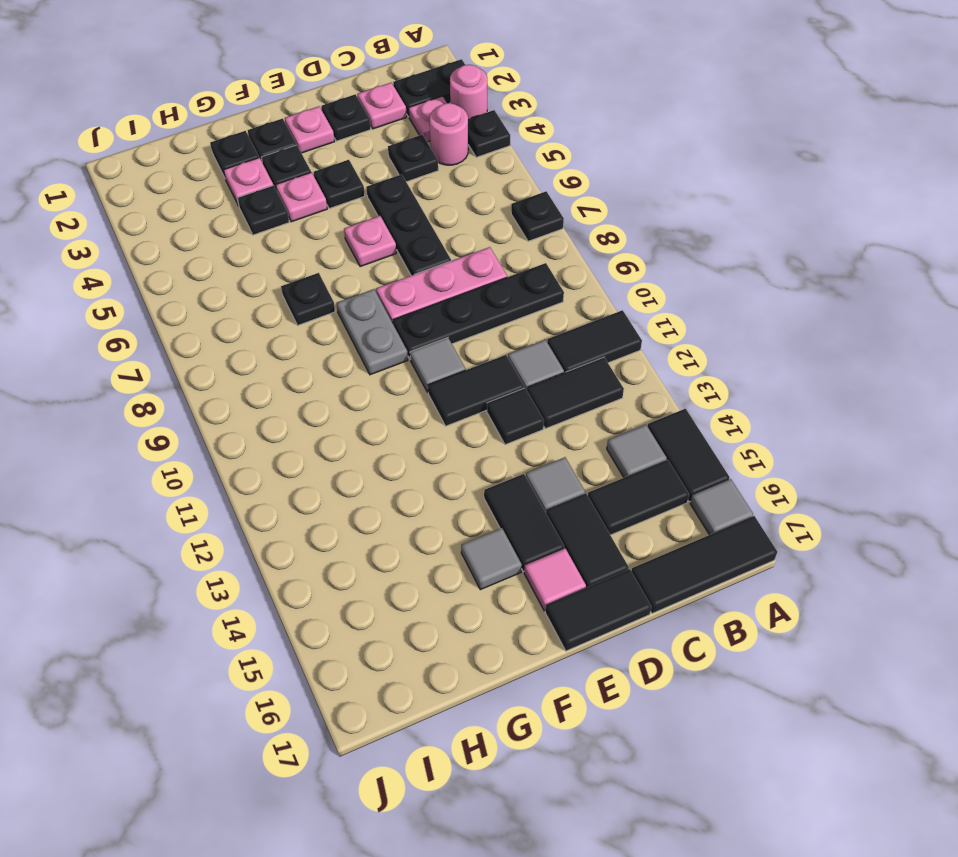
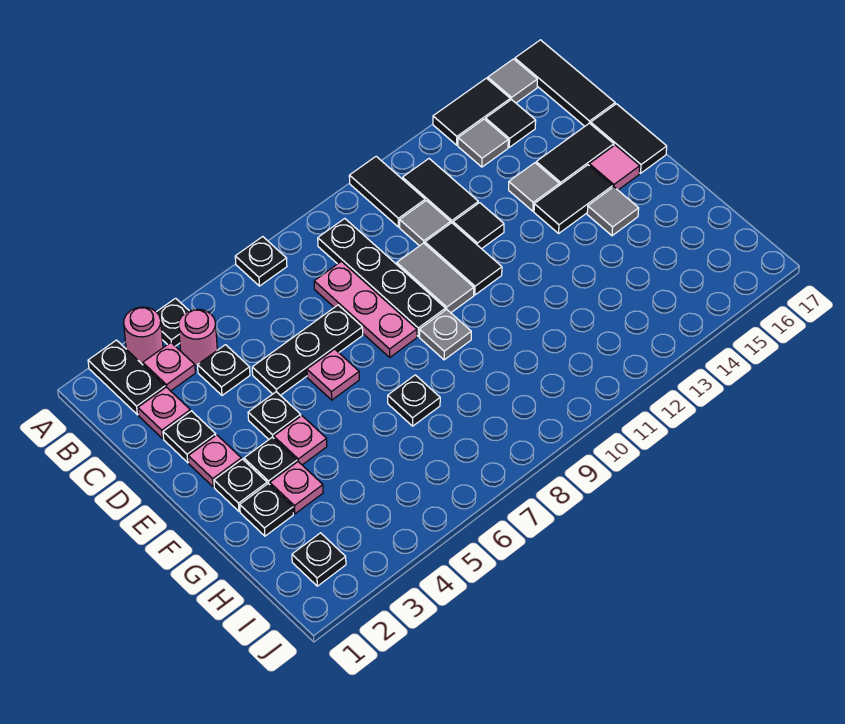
black 1x2 tile [588,460,689,535] -> black 1x1 tile [486,99,536,147]
grey 1x1 tile [410,338,465,392] -> grey 1x2 tile [397,243,474,313]
grey 1x2 plate [337,289,408,375] -> grey 1x1 plate [420,309,471,360]
black 1x1 plate [238,185,289,235] -> black 1x1 plate moved to [292,533,346,586]

